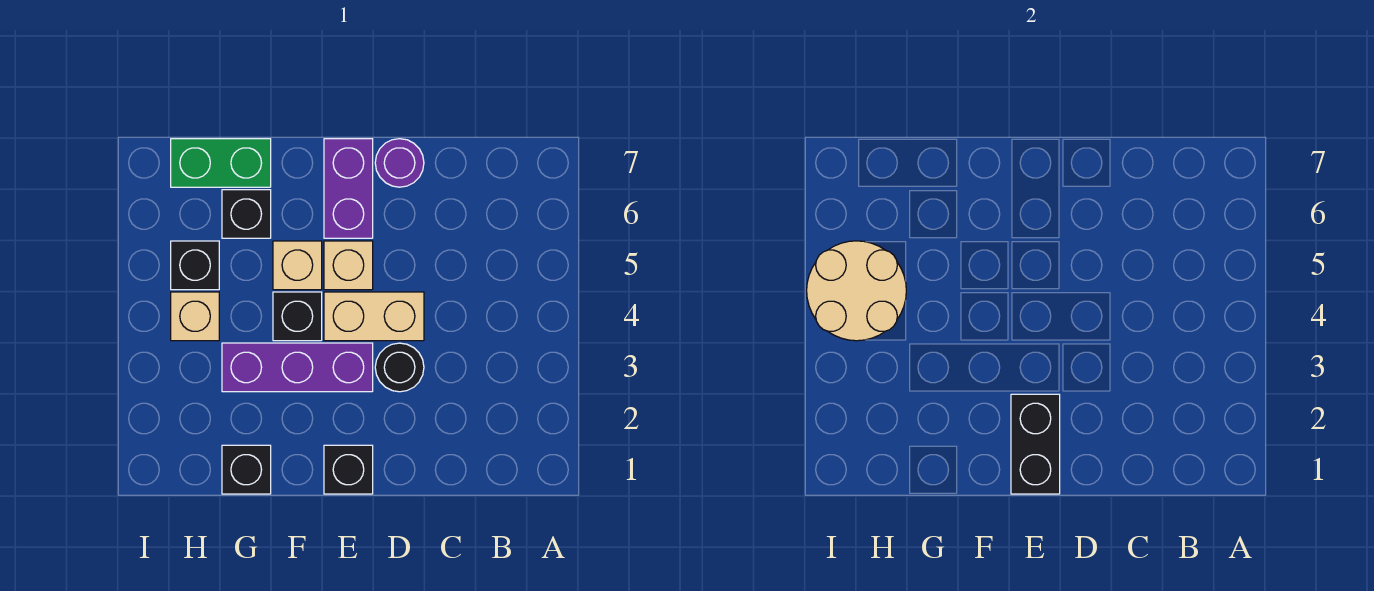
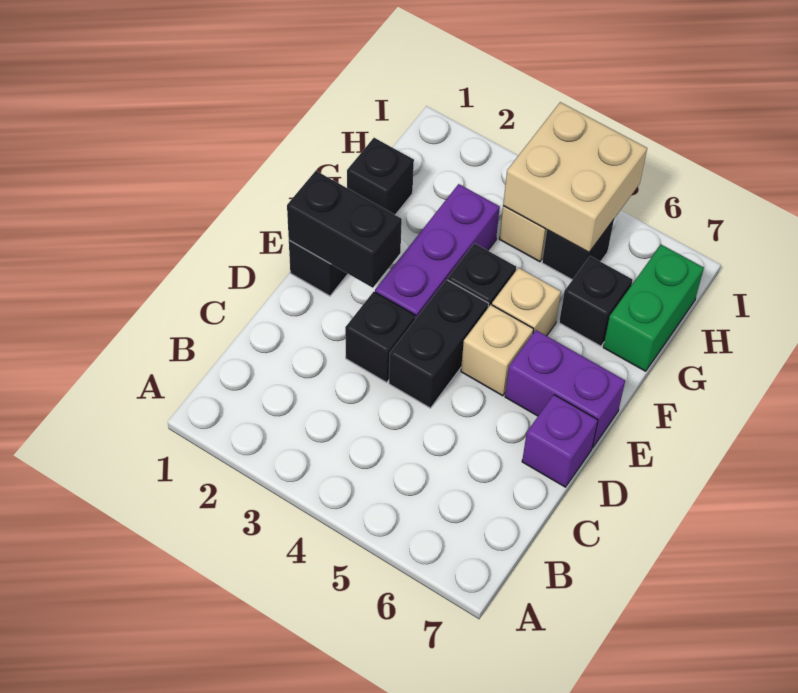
black 1x1 round brick [375,343,424,392] -> black 1x1 brick [345,292,416,382]
tan 1x2 brick [324,292,424,341] -> black 1x2 brick [389,280,488,408]
purple 1x1 round brick [375,139,424,187] -> purple 1x1 brick [522,395,598,487]
tan 2x2 round brick [807,241,906,341] -> tan 2x2 brick [503,102,647,252]

